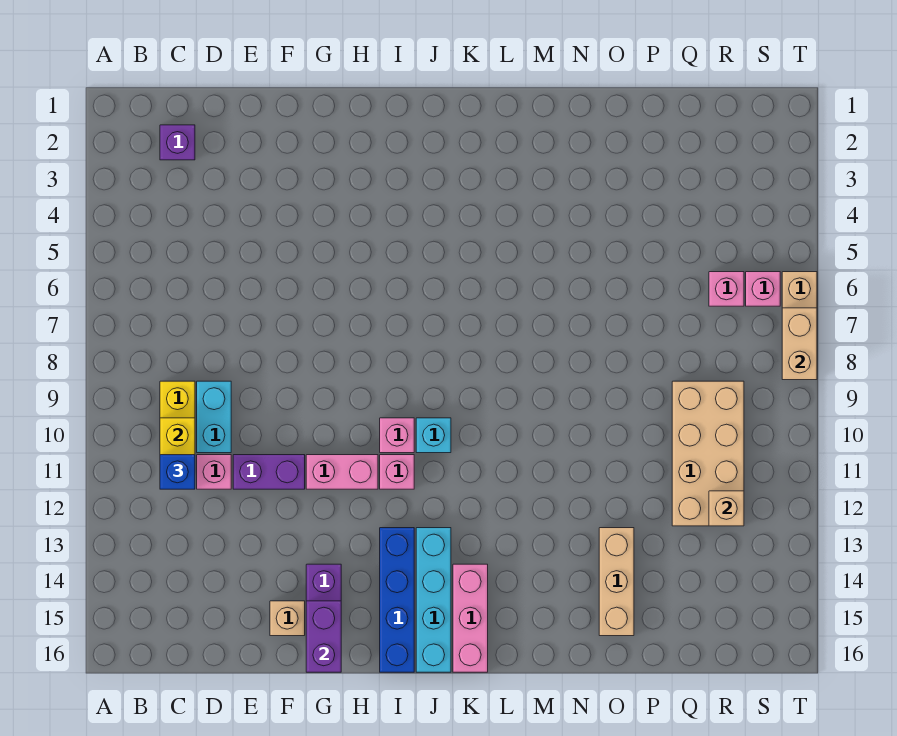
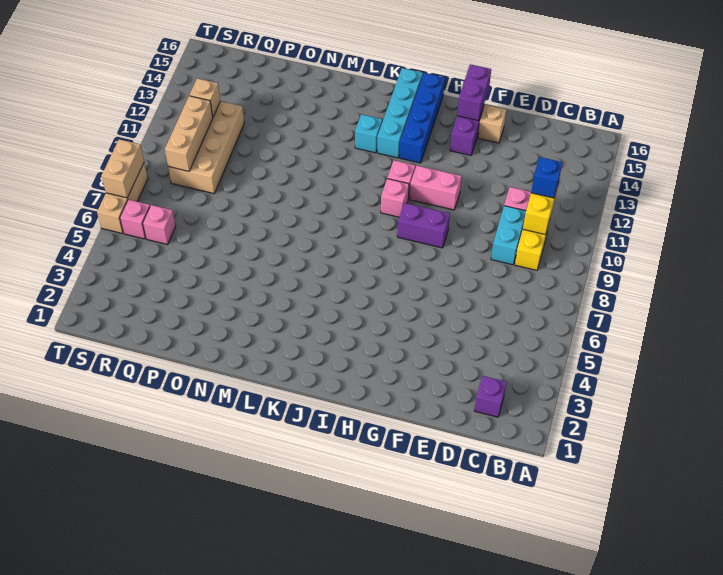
purple 1x2 brick [233,455,305,489] -> purple 1x2 brick moved to [397,203,450,248]
cyan 1x1 brick [416,418,451,453] -> cyan 1x1 brick moved to [355,114,382,153]
pink 1x3 brick [453,564,488,672] -> none
tan 1x3 brick [599,528,634,636] -> tan 1x3 brick moved to [165,96,213,171]

